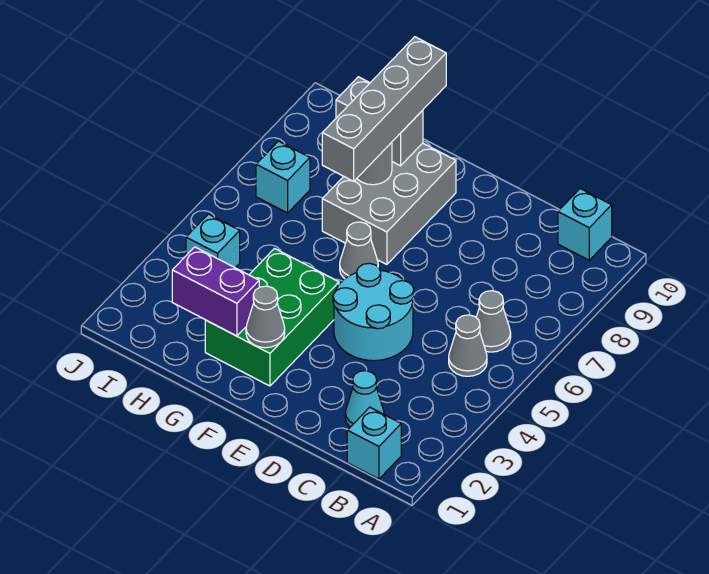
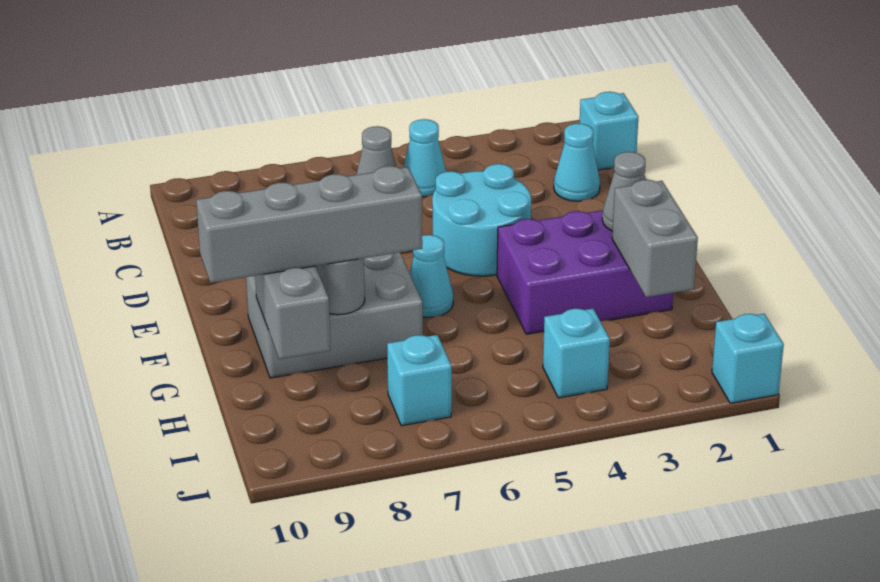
grey 1x1 cone [449,315,487,376] -> cyan 1x1 cone [403,119,446,197]
cyan 1x1 brick [558,189,612,260] -> cyan 1x1 brick moved to [712,314,784,403]
green 2x3 brick [205,249,339,386] -> purple 2x3 brick [497,210,673,334]
grey 1x1 cone [340,222,378,279] -> cyan 1x1 cone [410,235,453,317]
purple 1x2 brick [172,247,259,336] -> grey 1x2 brick [612,180,698,297]

